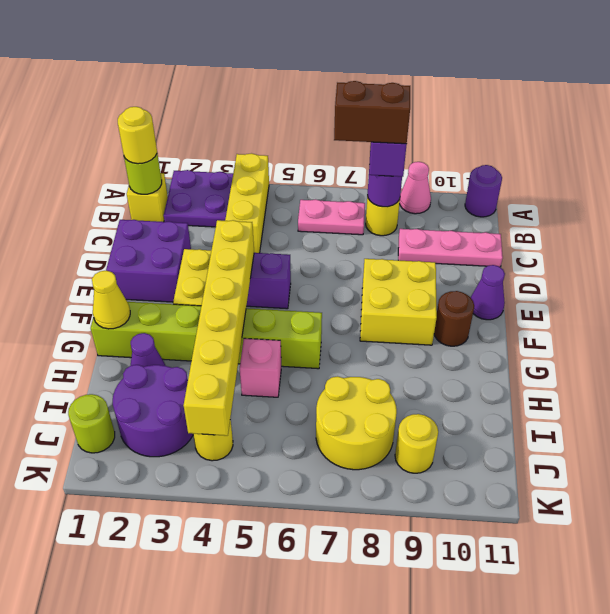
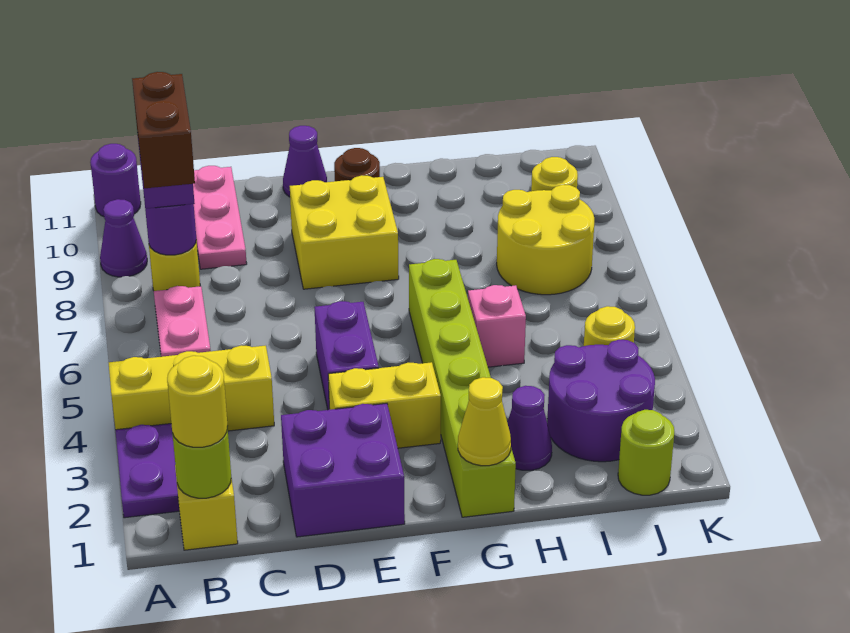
pink 1x1 cone [400,162,431,214] -> purple 1x1 cone [100,199,147,277]
yellow 1x6 brick [184,220,254,436] -> none

